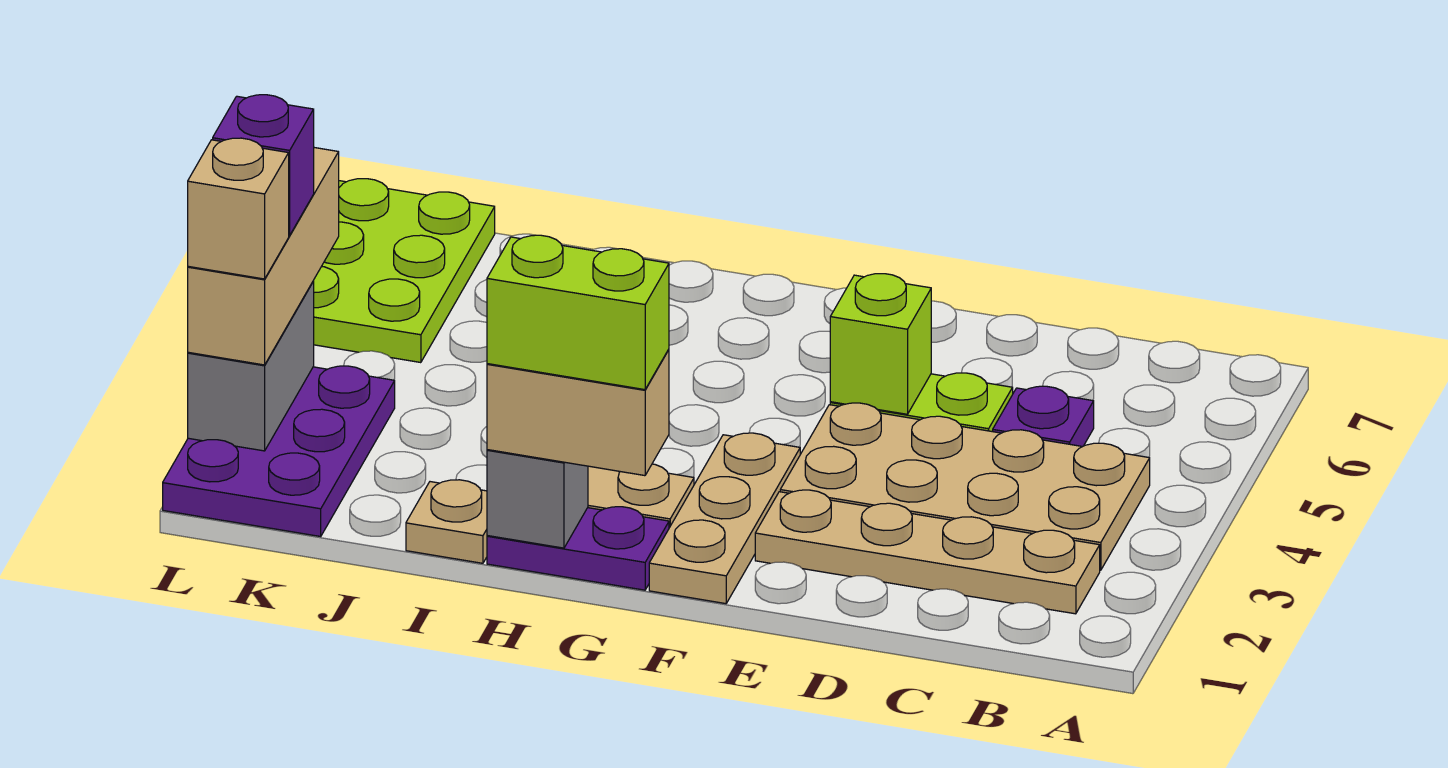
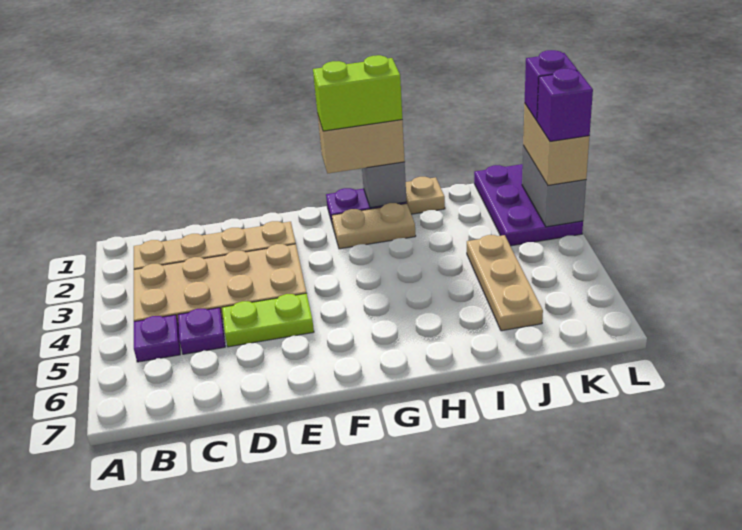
none -> purple 1x1 plate [134,315,180,362]
lime 1x1 brick [830,274,931,414] -> none
tan 1x3 plate [649,433,800,604] -> tan 1x3 plate moved to [467,235,543,331]
lime 2x3 plate [313,179,495,363] -> none
tan 1x3 brick [188,148,339,365] -> tan 1x2 brick [523,104,589,185]
tan 1x1 brick [188,138,289,279] -> purple 1x1 brick [525,50,578,121]

